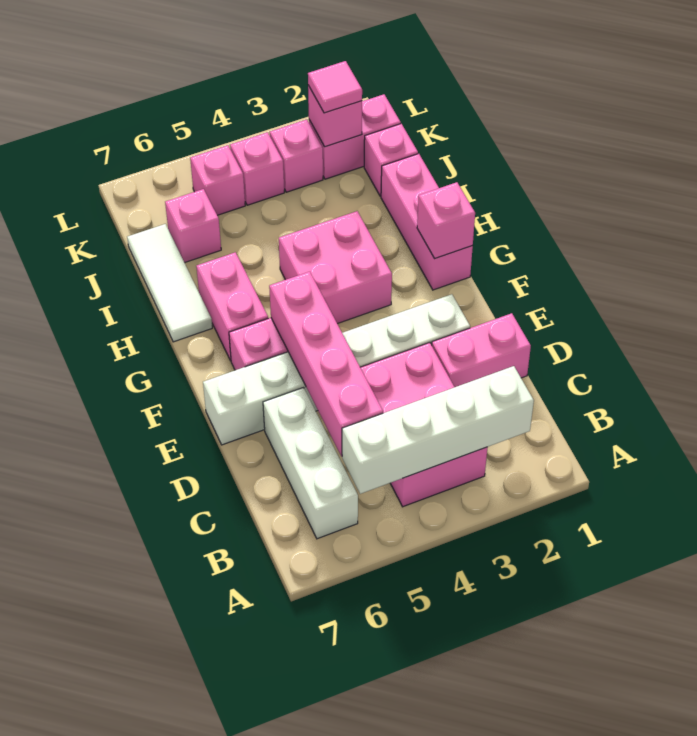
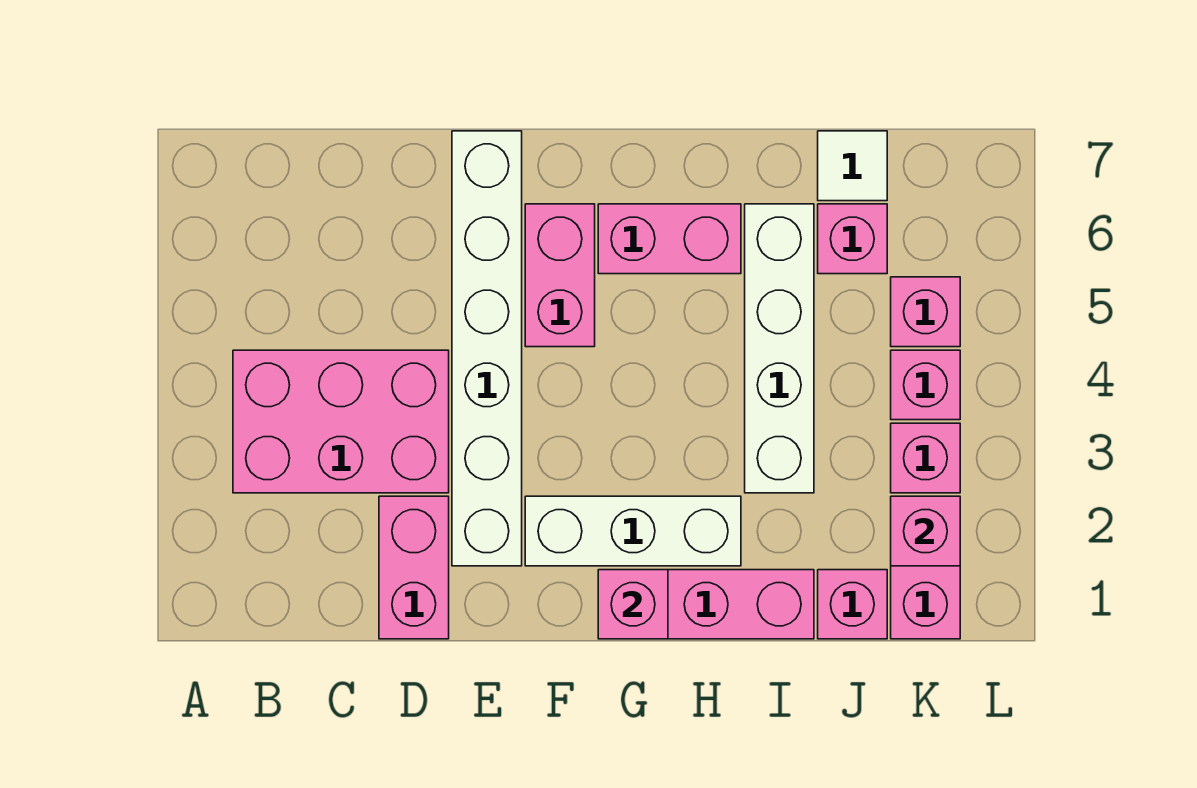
white 1x4 brick [342,366,534,494] -> white 1x4 brick moved to [745,204,814,493]
white 1x3 brick [263,388,358,539] -> white 1x3 brick moved to [525,496,741,566]
pink 1x4 brick [269,272,383,457] -> none
pink 2x2 brick [279,211,392,324] -> none
white 1x3 tile [127,224,212,342] -> white 1x1 tile [818,131,887,201]
pink 1x1 tile [308,61,362,113] -> none

